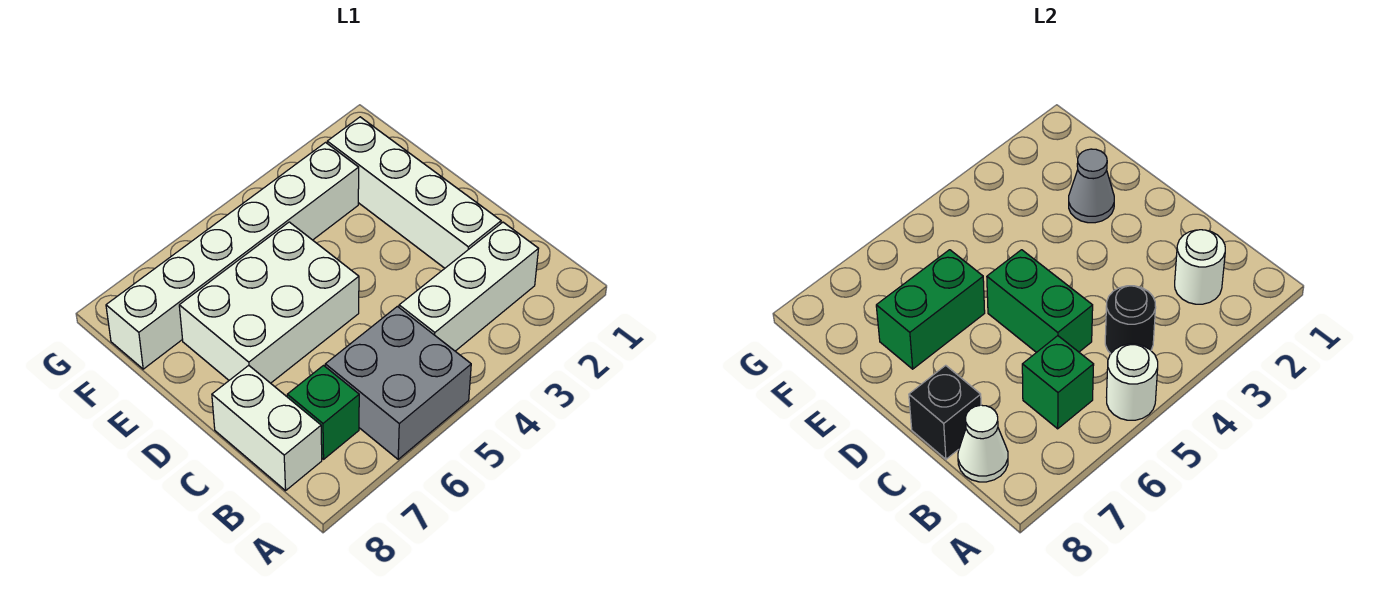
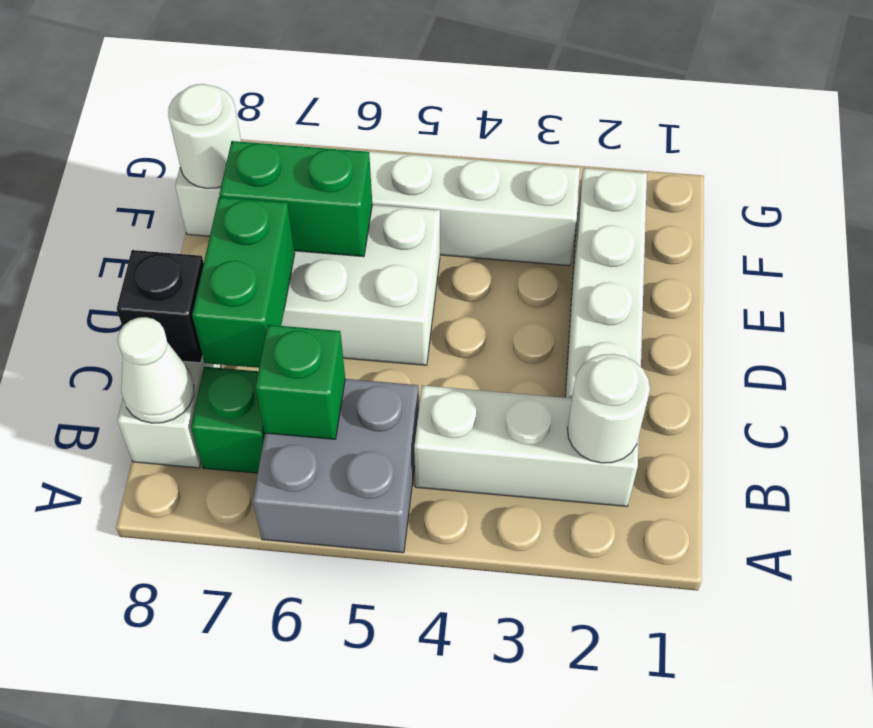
white 1x1 round brick [1106,344,1158,420] -> white 1x1 round brick moved to [168,84,241,188]
black 1x1 round brick [1105,286,1156,354] -> none
green 1x2 brick [987,250,1093,353] -> green 1x2 brick moved to [192,197,295,368]
grey 1x1 cone [1069,149,1114,223] -> none

